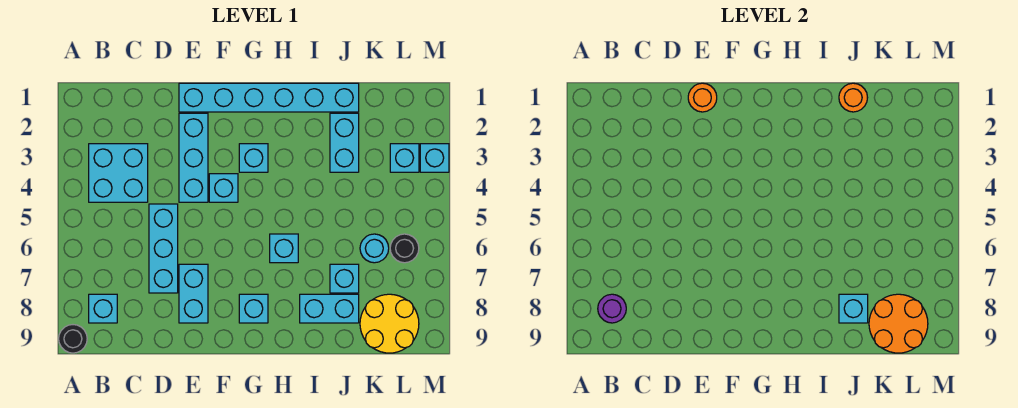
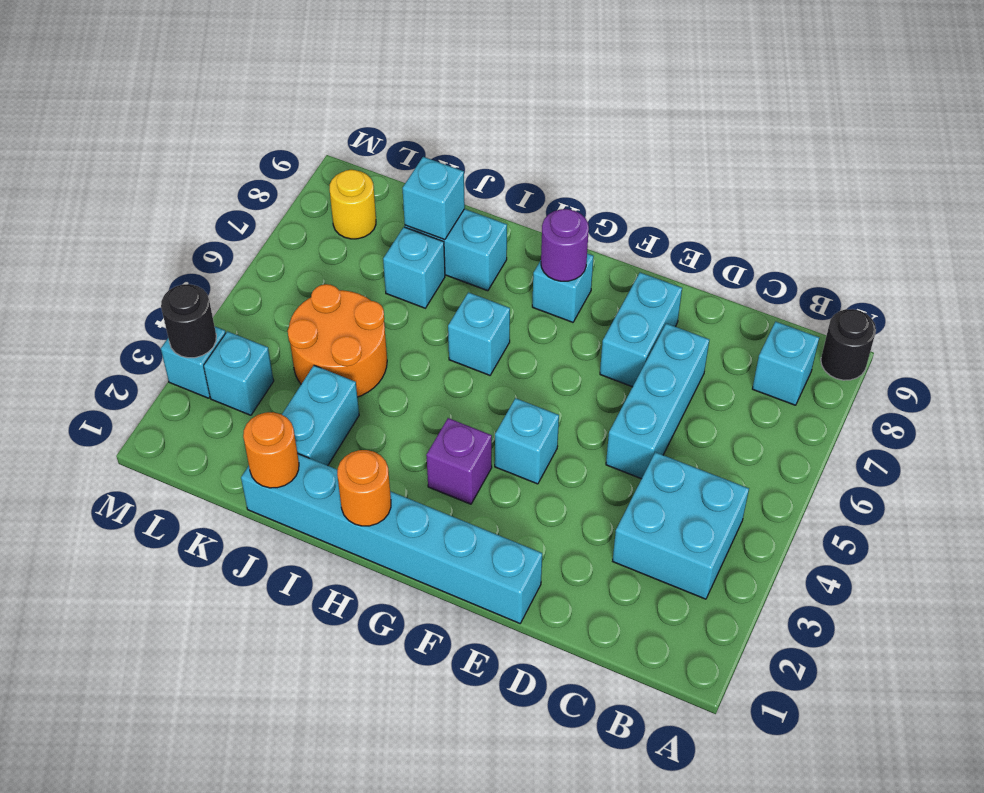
purple 1x1 round brick [598,294,626,323] -> purple 1x1 round brick moved to [541,209,589,281]
orange 1x1 round brick [688,83,717,112] -> orange 1x1 round brick moved to [337,450,391,526]
cyan 1x3 brick [179,113,208,202] -> none
cyan 1x1 brick [239,144,268,172] -> purple 1x1 brick [426,418,492,504]
cyan 1x1 round brick [360,234,389,263] -> none
yellow 2x2 round brick [360,294,419,353] -> yellow 1x1 round brick [330,170,376,239]
orange 2x2 round brick [869,294,928,353] -> orange 2x2 round brick moved to [288,284,387,397]
black 1x1 round brick [390,234,419,263] -> black 1x1 round brick moved to [161,284,216,358]

